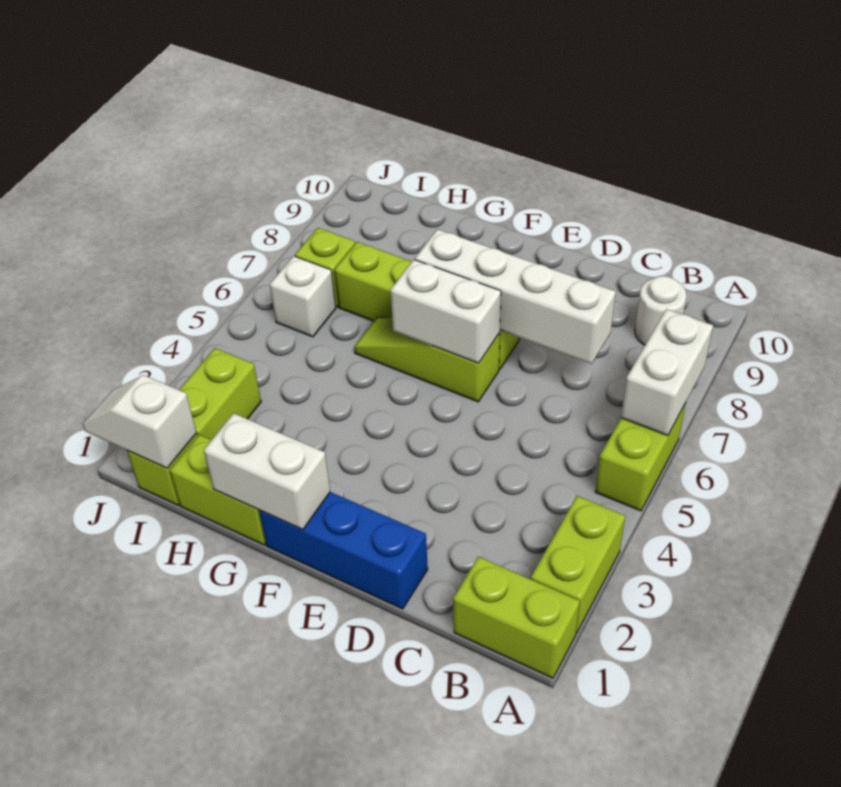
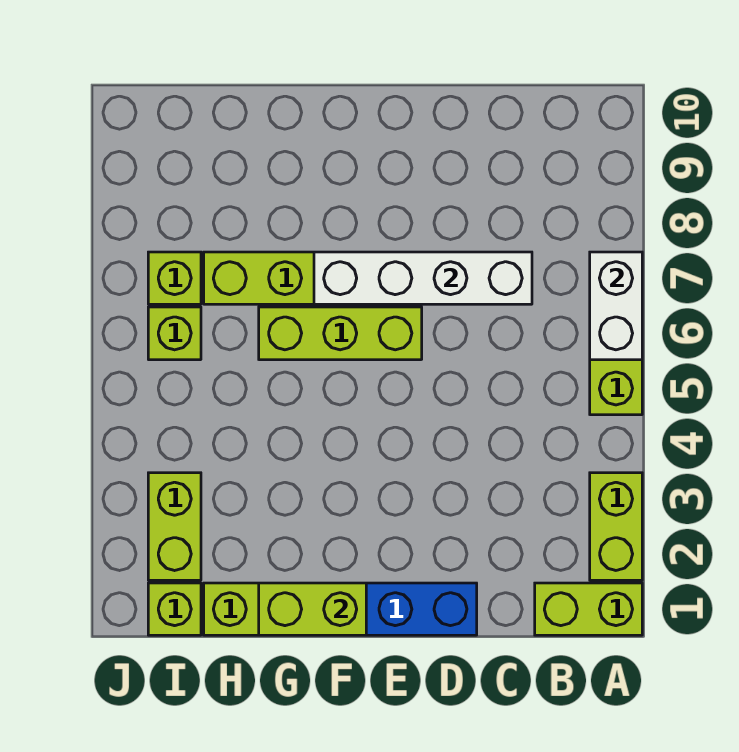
white 1x1 round brick [635,276,686,345] -> none
lime 1x3 slope [354,317,500,402] -> lime 1x3 brick [259,307,422,360]
white 1x2 brick [390,260,501,363] -> none
white 1x2 brick [204,413,330,530] -> lime 1x2 brick [259,583,366,635]
white 1x2 slope [82,375,196,468] -> none
white 1x1 brick [270,256,336,337] -> lime 1x1 brick [148,307,201,360]

